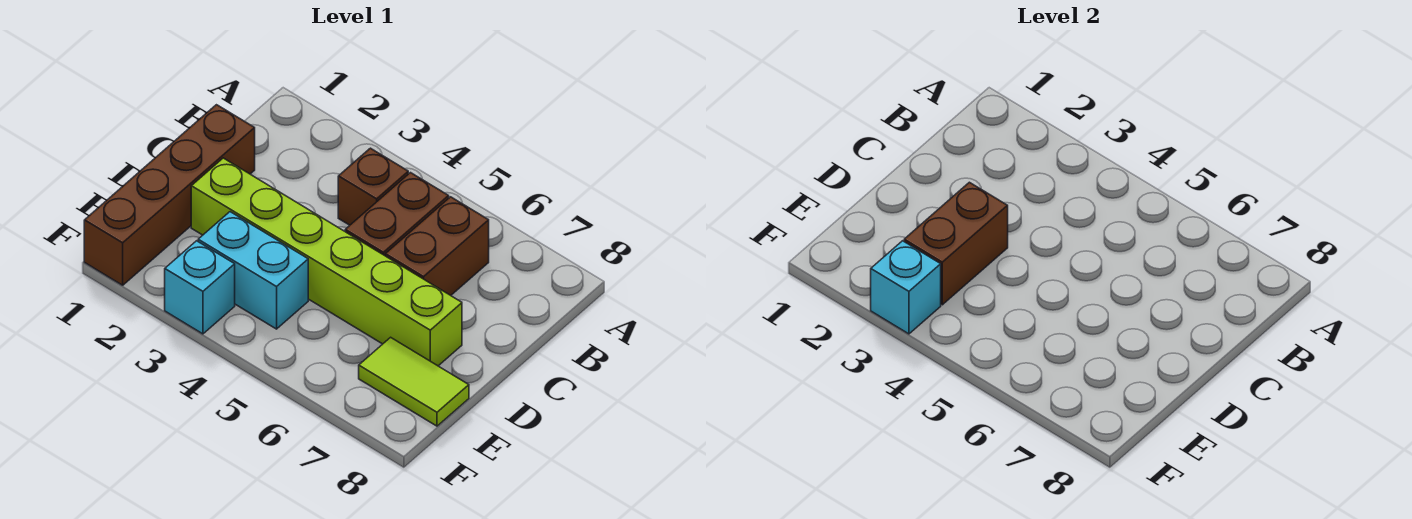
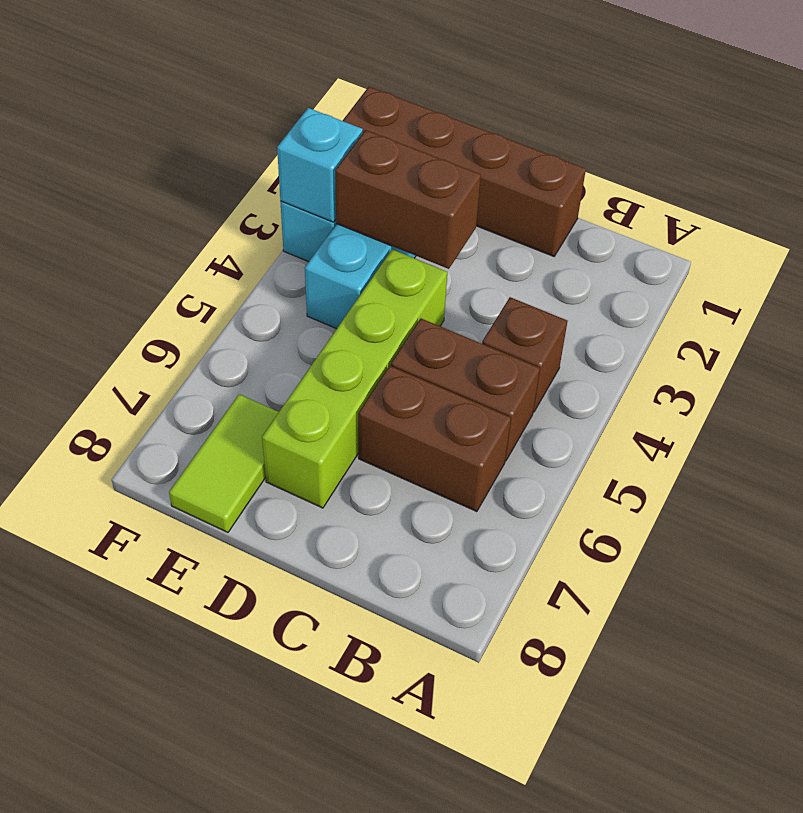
lime 1x6 brick [191,158,462,366] -> lime 1x4 brick [262,249,447,508]

